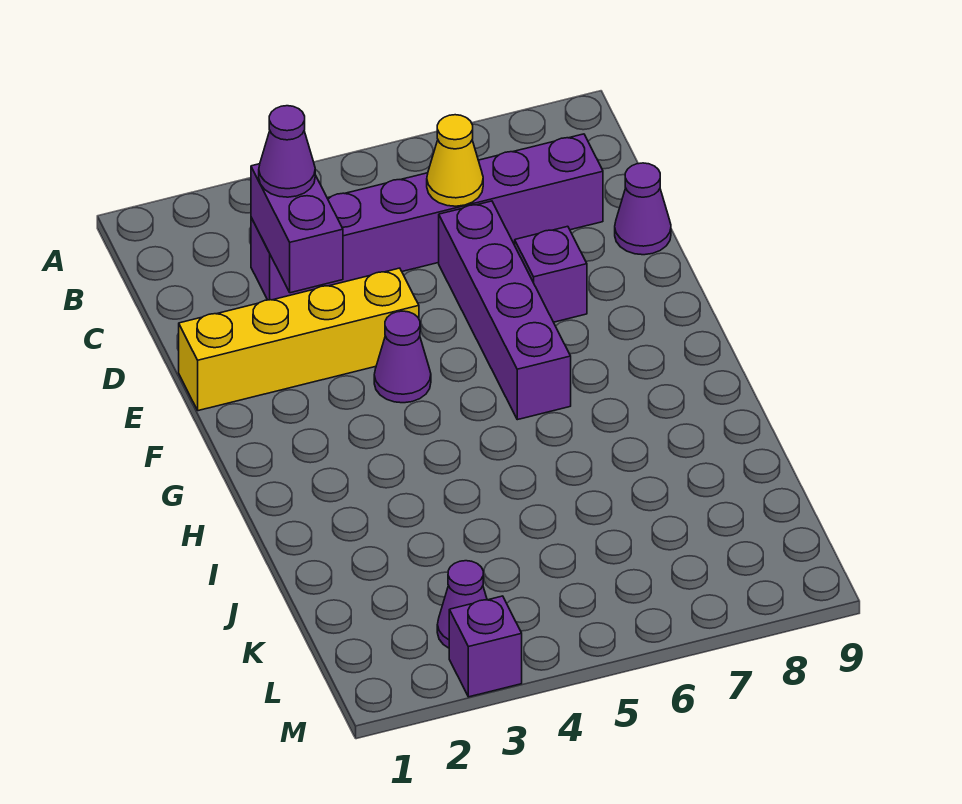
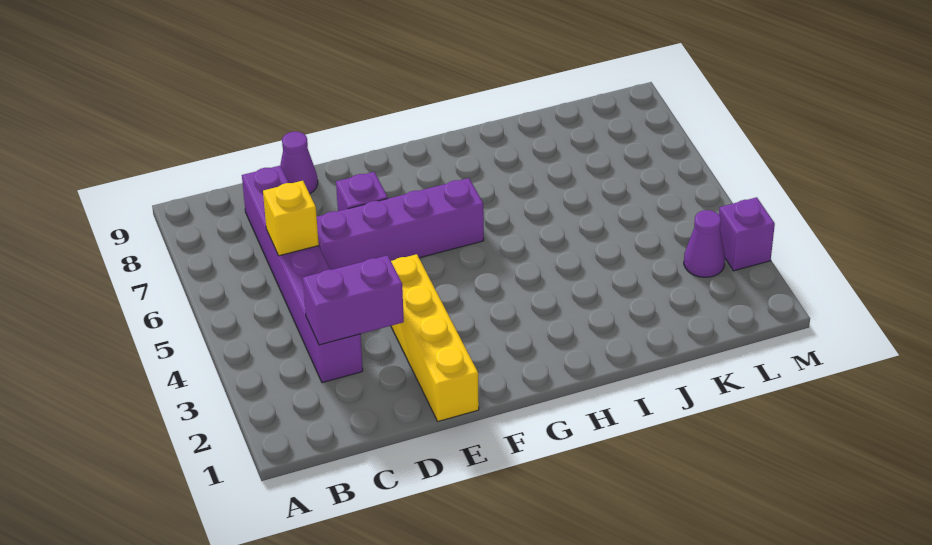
purple 1x1 cone [259,106,315,197] -> none
yellow 1x1 cone [427,115,483,206] -> yellow 1x1 brick [263,181,319,256]
purple 1x1 cone [374,311,431,403] -> none

